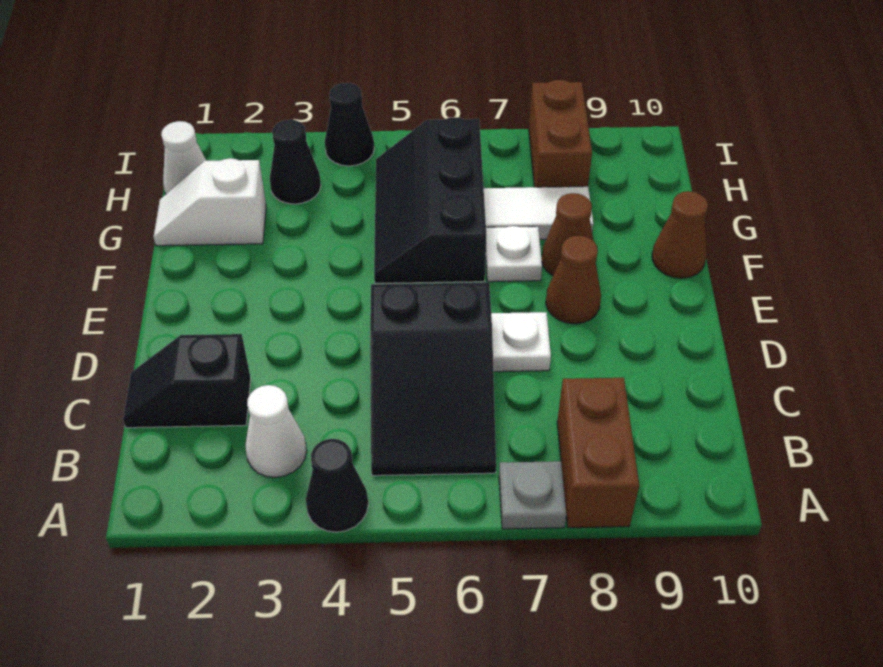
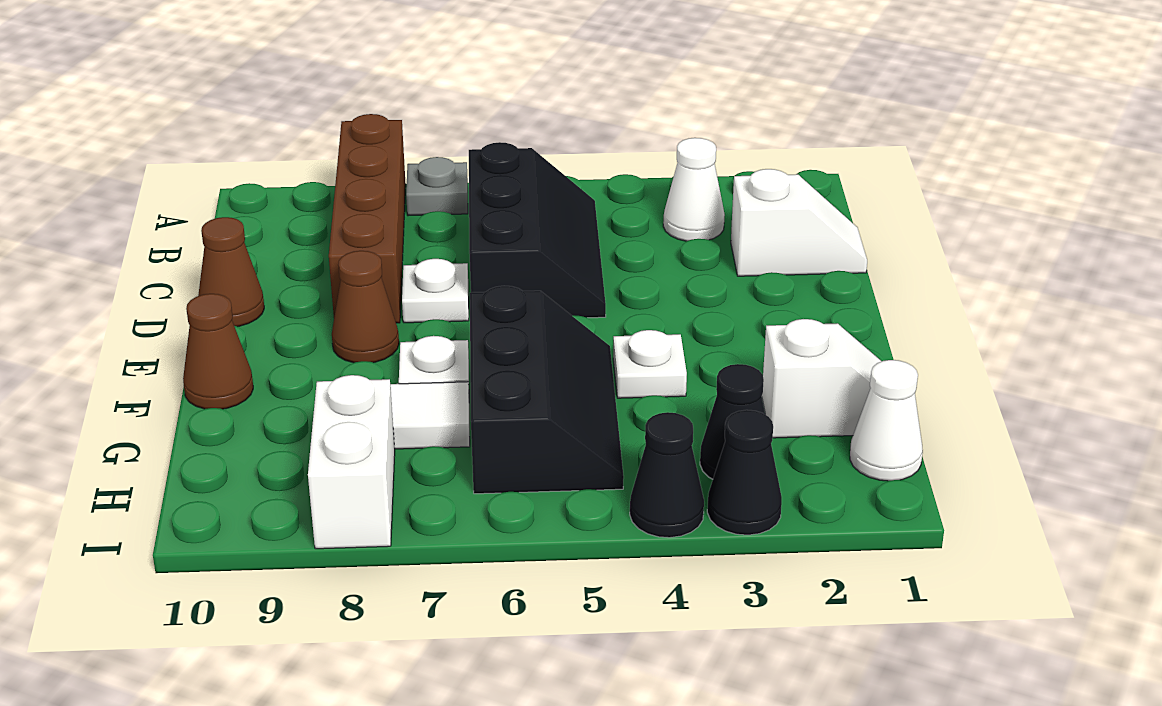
black 1x1 cone [306,439,368,532] -> black 1x1 cone moved to [707,410,782,535]
brown 1x2 brick [557,378,639,528] -> brown 1x4 brick [329,114,406,323]
black 2x3 slope [370,282,496,476] -> black 2x3 slope turned to [469,142,606,318]
black 1x2 slope [123,334,251,428] -> white 1x2 slope [731,169,867,276]
none -> white 1x1 plate [613,330,687,398]
brown 1x1 cone [542,193,593,276] -> brown 1x1 cone moved to [198,217,264,327]
brown 1x2 brick [529,80,592,187] -> white 1x2 brick [308,375,395,549]

